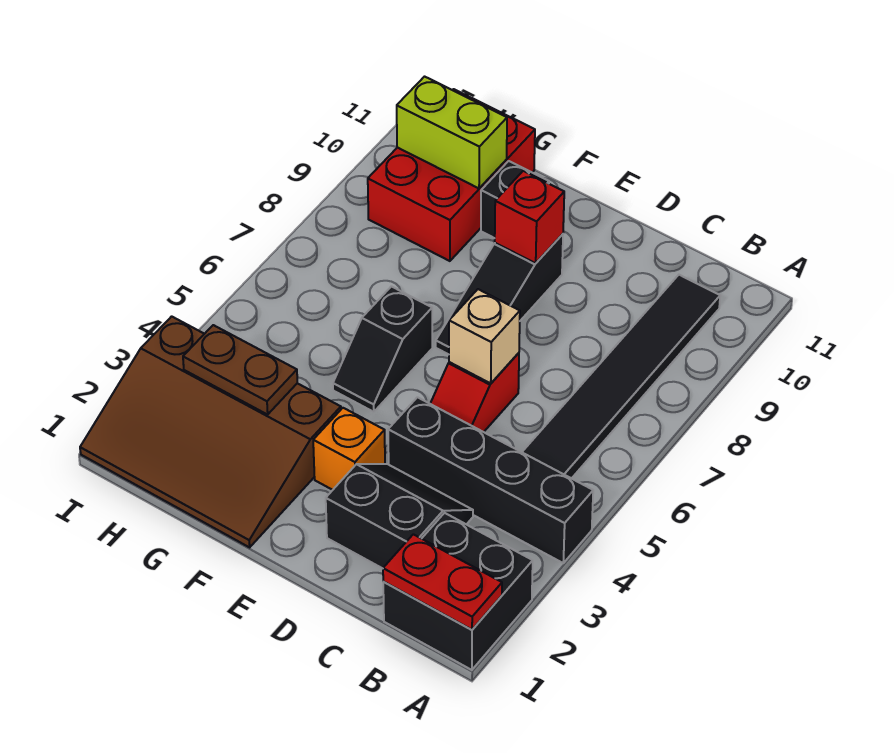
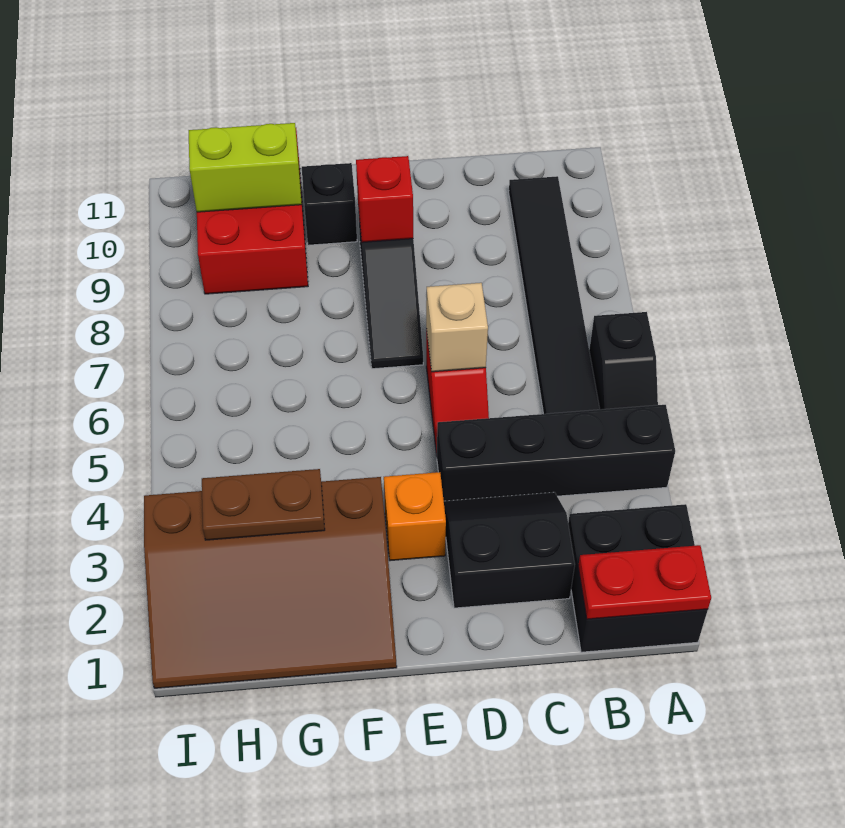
black 1x2 slope [333,286,432,412] -> black 1x2 slope moved to [589,312,658,410]

